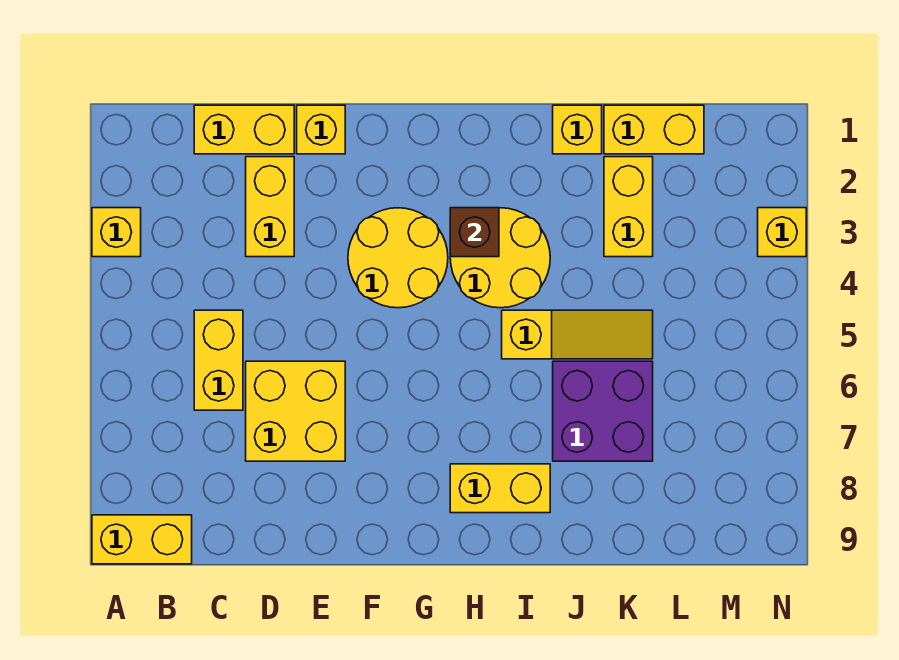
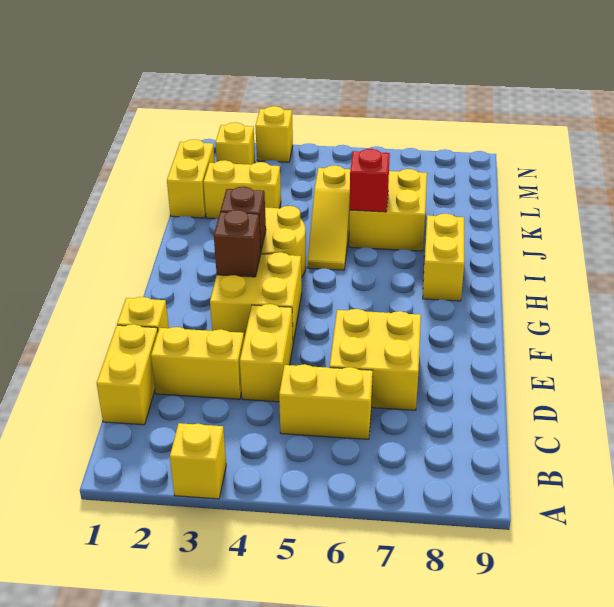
yellow 1x2 brick [92,515,192,564] -> yellow 1x2 brick moved to [240,304,293,402]
yellow 2x2 round brick [348,208,448,308] -> yellow 2x2 brick [210,252,302,342]
none -> brown 1x1 brick [214,210,261,277]
yellow 1x3 slope [502,310,653,359] -> yellow 1x3 slope turned to [308,165,350,270]
yellow 1x1 brick [553,105,602,154] -> yellow 1x1 brick moved to [215,122,255,165]
purple 2x2 brick [553,361,653,461] -> yellow 2x2 brick [349,169,427,251]
none -> red 1x1 brick [350,149,390,212]

